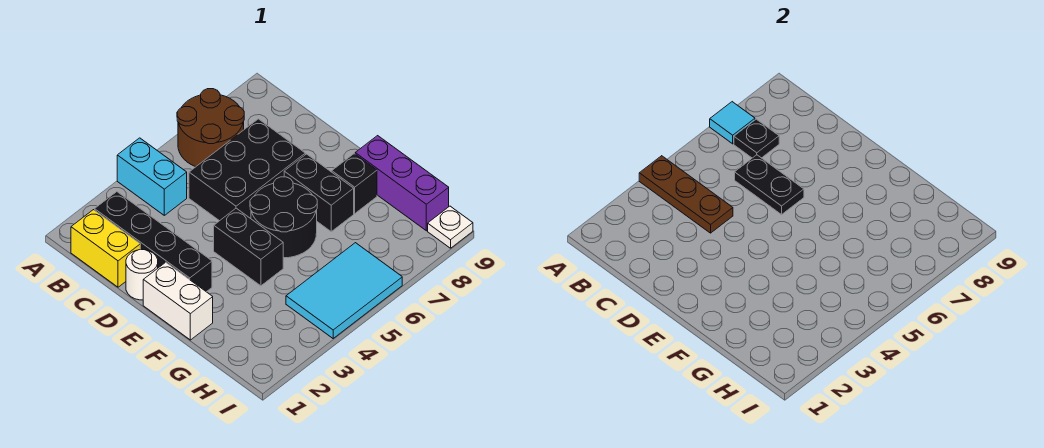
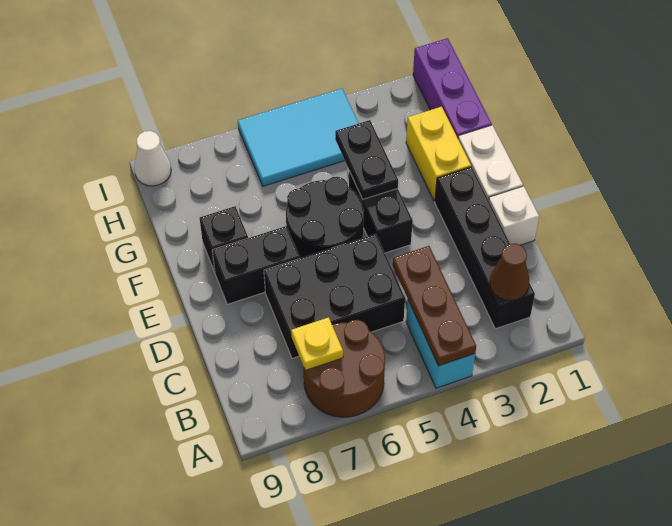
cyan 1x1 tile [710,102,755,144] -> none
yellow 1x2 brick [71,210,140,287] -> yellow 1x2 brick moved to [406,107,471,201]
none -> brown 1x1 cone [490,244,529,300]
black 1x1 plate [734,119,779,158] -> yellow 1x1 plate [291,317,343,370]
black 1x2 plate [735,155,804,215] -> black 1x2 plate moved to [335,120,398,199]
white 1x1 round brick [126,250,158,300] -> white 1x1 brick [489,186,539,245]
black 1x2 brick [284,154,354,231] -> black 1x2 brick turned to [212,226,300,304]
purple 1x3 brick [355,136,449,231] -> purple 1x3 brick moved to [413,38,492,138]
white 1x1 plate [428,206,473,248] -> white 1x1 cone [134,131,171,186]

